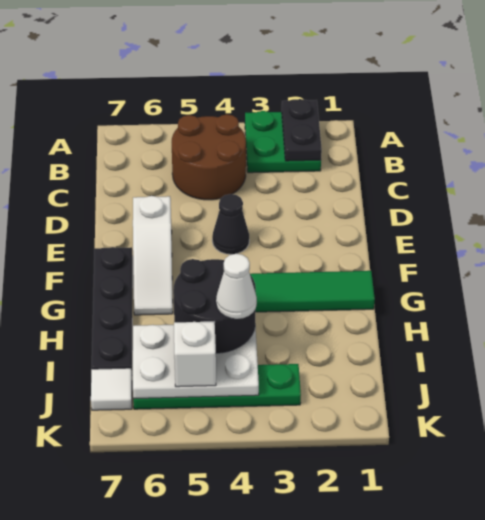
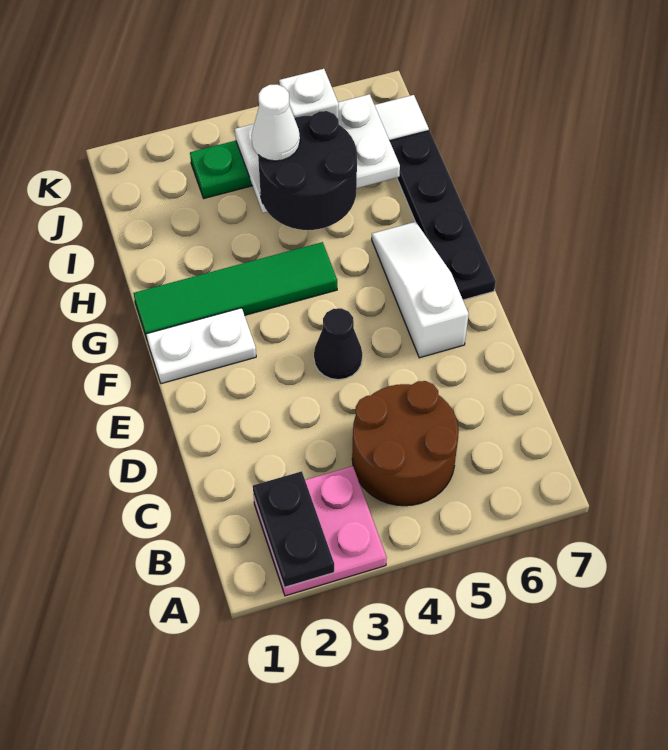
green 2x2 plate [245,111,321,173] -> pink 2x2 plate [254,466,387,596]
none -> white 1x2 plate [146,308,256,384]

